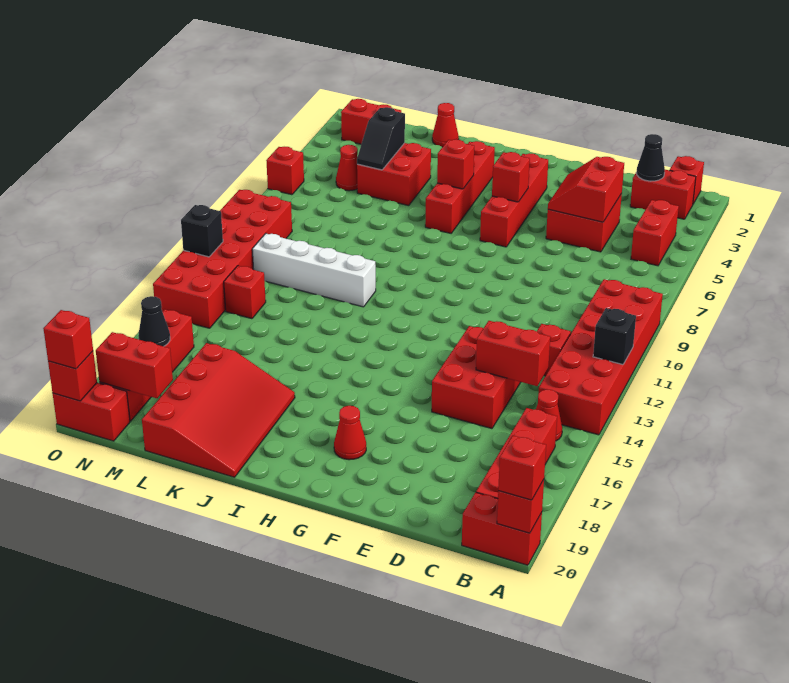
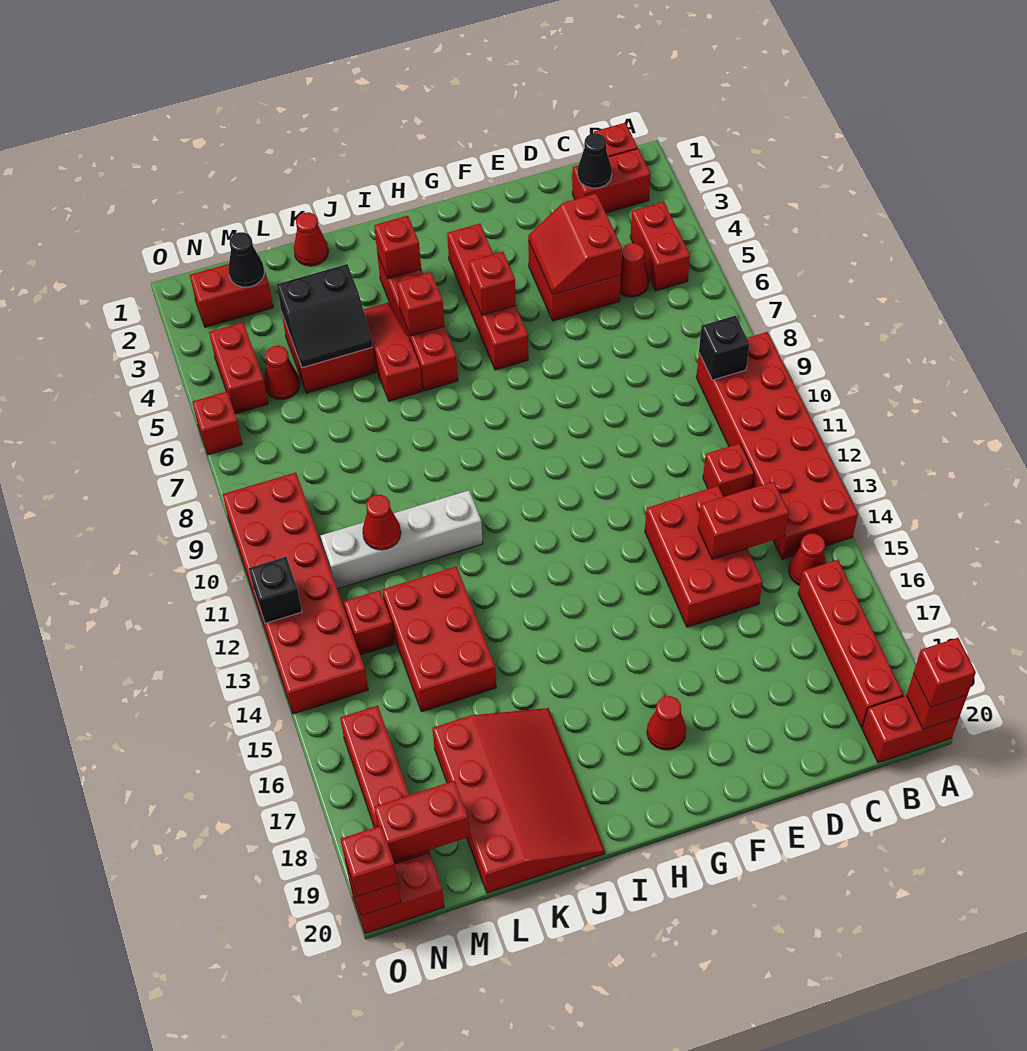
black 1x1 brick [593,308,636,365] -> black 1x1 brick moved to [699,316,750,380]
none -> red 1x1 cone [620,243,649,297]
none -> red 1x1 brick [374,216,421,279]
none -> red 1x3 slope [363,302,422,401]
none -> red 2x3 brick [382,566,496,712]
black 1x2 slope [357,107,405,170] -> black 2x2 slope [277,264,373,368]
none -> red 1x1 cone [363,495,401,550]
none -> red 1x2 brick [209,322,268,414]
black 1x1 cone [138,296,170,346] -> black 1x1 cone moved to [228,232,264,287]

